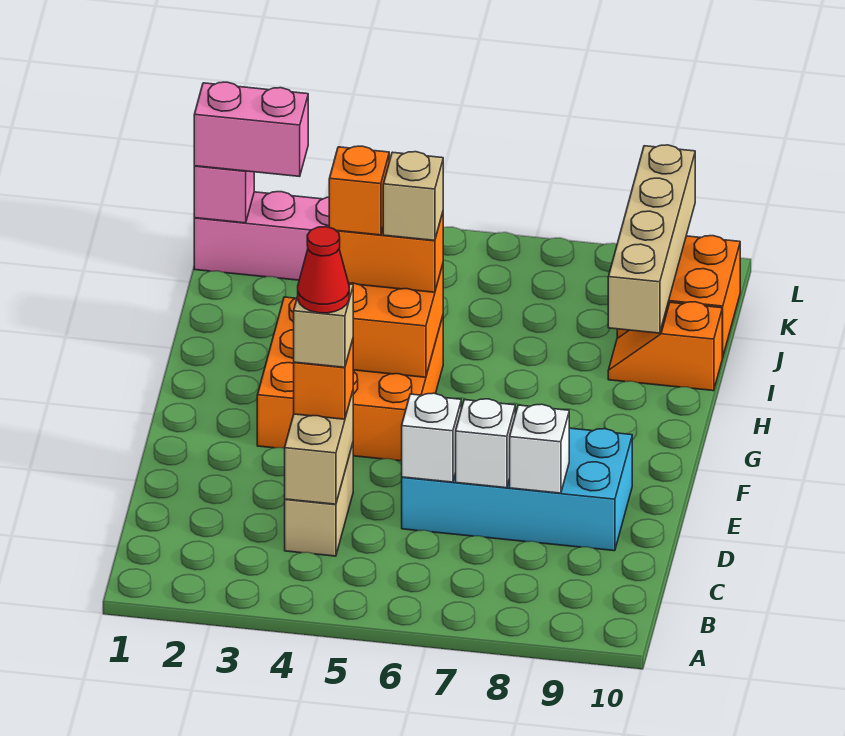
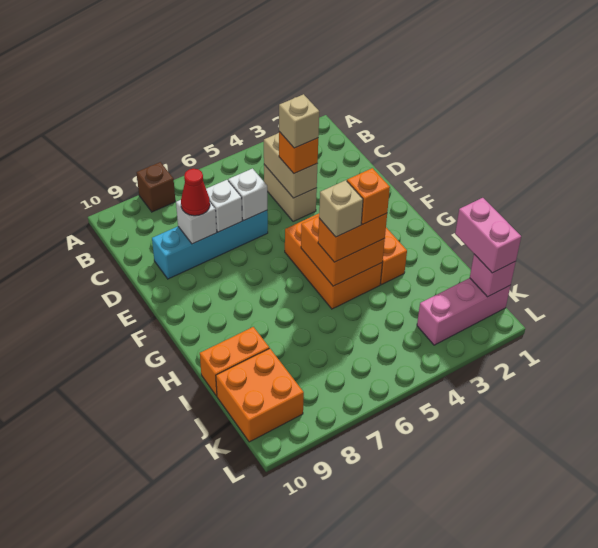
none -> brown 1x1 brick [137,162,175,212]
red 1x1 cone [298,227,349,313] -> red 1x1 cone moved to [181,169,210,216]
cyan 2x4 brick [402,428,632,551] -> cyan 1x4 brick [152,210,268,279]
orange 1x2 slope [608,302,722,391] -> orange 1x2 brick [200,327,269,396]
tan 1x4 brick [608,145,695,333] -> none
pink 1x2 brick [194,82,308,177] -> pink 1x2 brick turned to [455,198,521,273]

